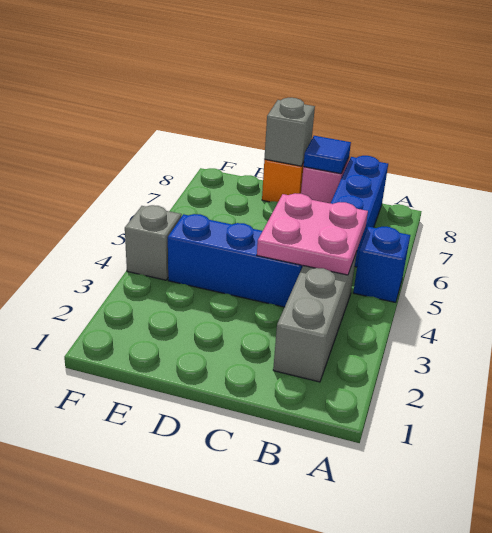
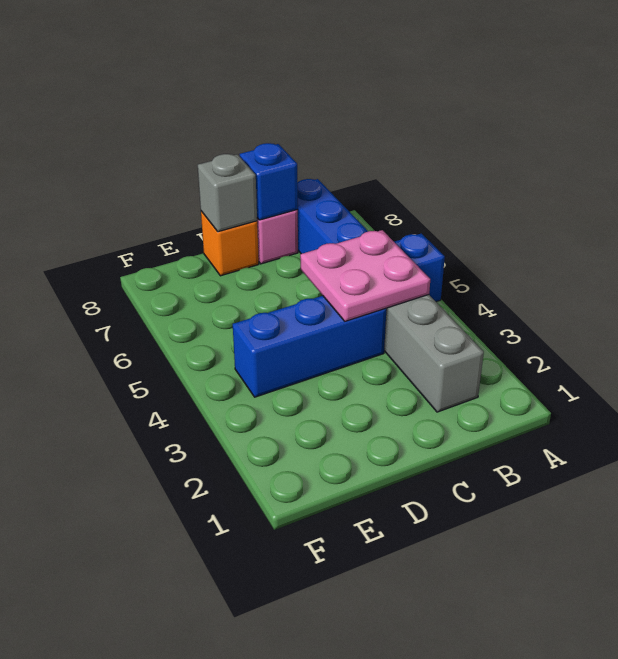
blue 1x1 tile [303,136,351,174] -> blue 1x1 brick [240,143,298,220]
grey 1x1 brick [125,205,181,280] -> none

